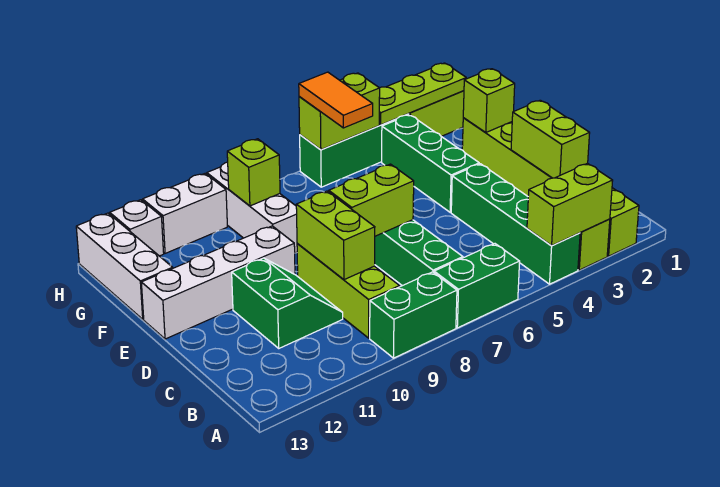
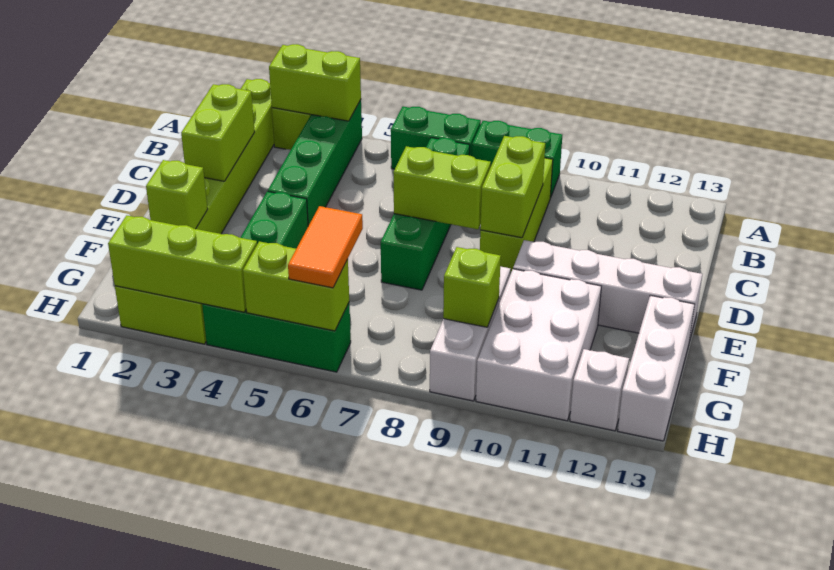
green 2x2 slope [232,258,343,348] -> none
lime 1x3 plate [379,63,466,125] -> lime 1x3 brick [108,215,257,312]
white 1x2 brick [143,173,227,253] -> white 2x3 brick [476,269,601,421]

